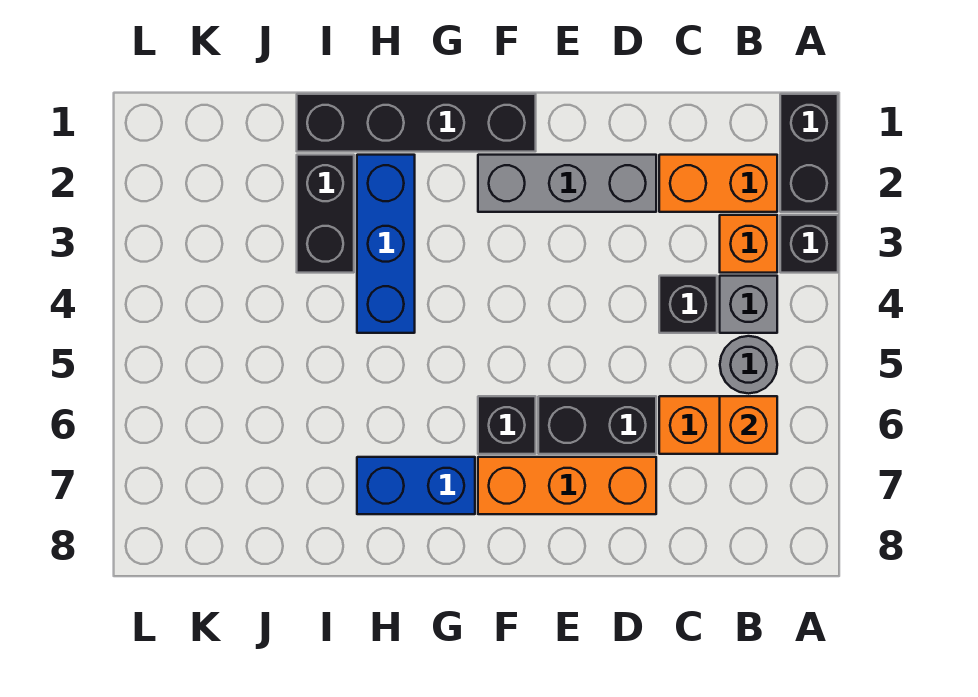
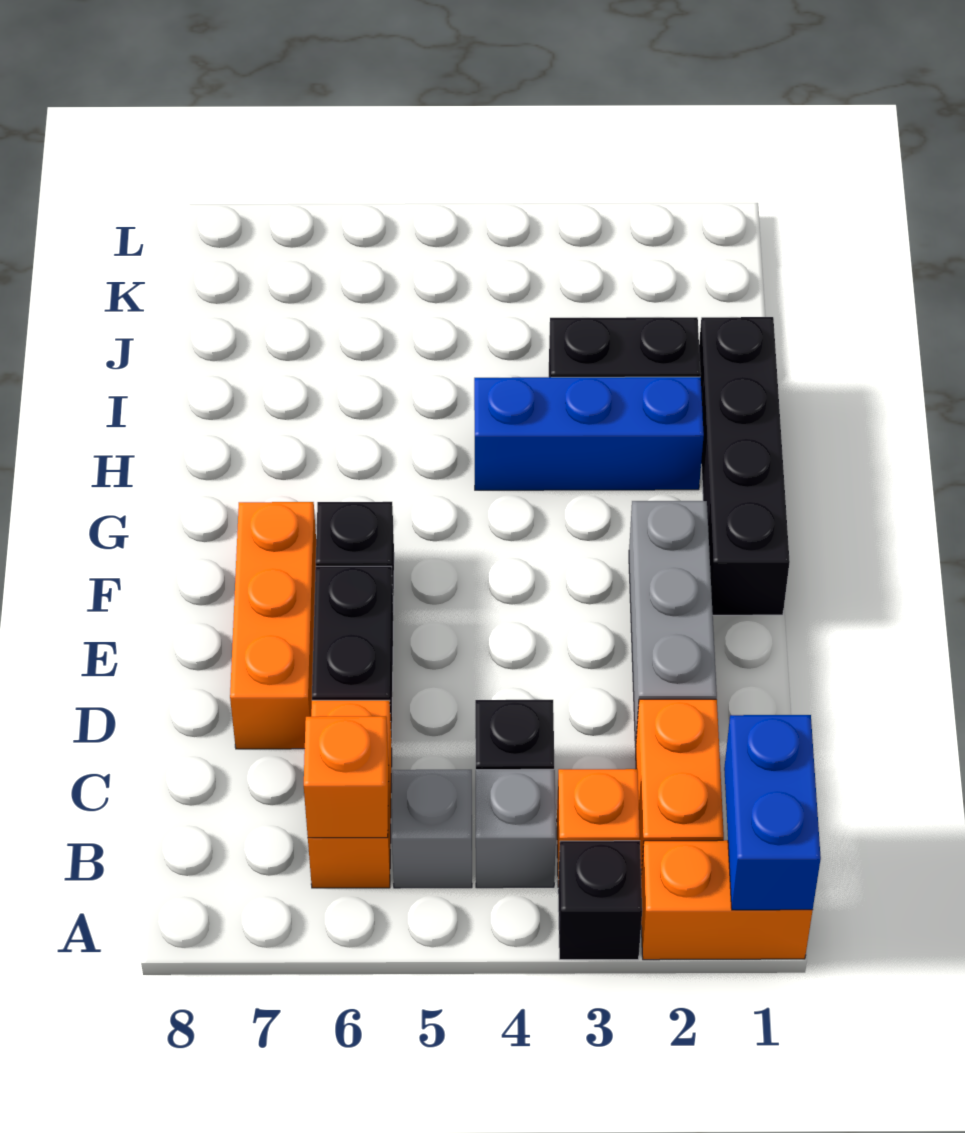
black 1x2 brick [780,94,838,212] -> orange 1x2 brick [641,840,812,960]
grey 1x1 round brick [720,336,777,394] -> grey 1x1 brick [392,770,472,888]
blue 1x2 brick [357,457,475,514] -> blue 1x2 brick moved to [724,715,821,910]

